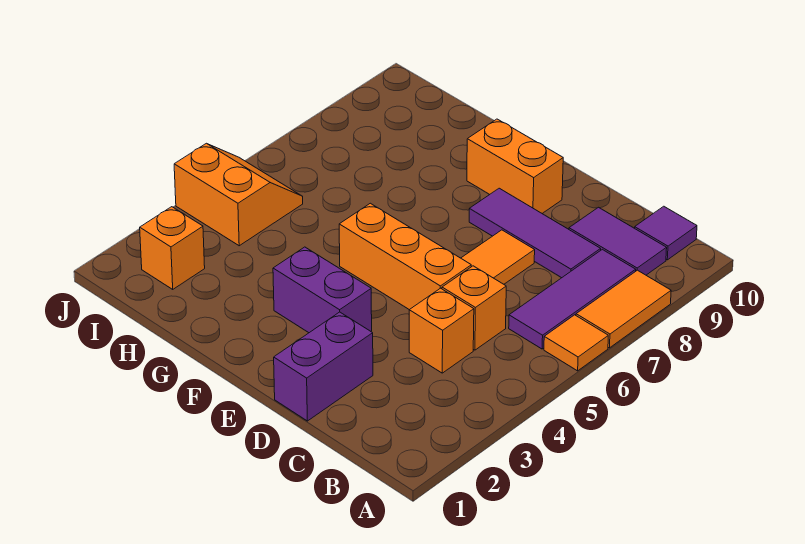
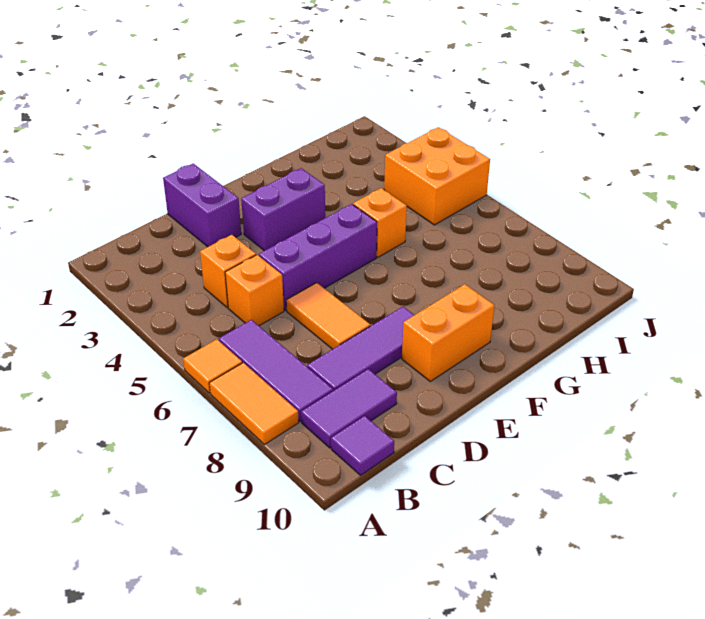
orange 1x3 brick [339,203,471,310] -> purple 1x3 brick [259,204,377,310]
orange 1x1 brick [140,207,205,289] -> orange 1x1 brick moved to [353,188,407,257]
orange 2x2 slope [174,143,303,246] -> orange 2x2 brick [384,127,490,225]

